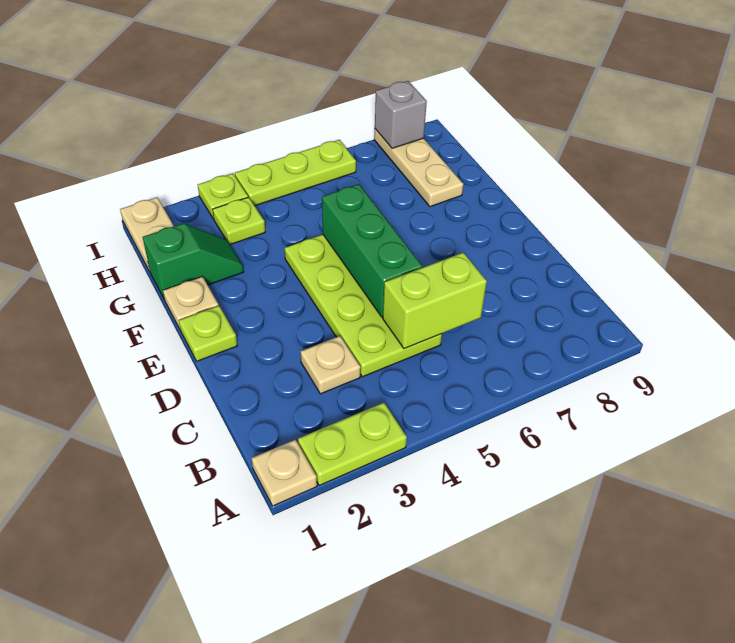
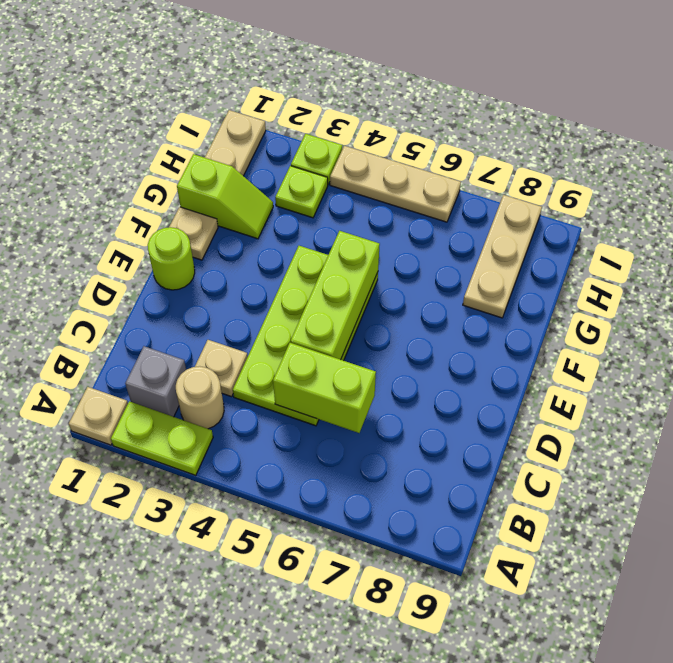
none -> tan 1x1 round brick [176,366,224,429]
green 1x3 brick [322,184,422,317] -> lime 1x3 brick [291,231,380,360]
lime 1x1 plate [179,306,237,361] -> lime 1x1 round brick [148,227,195,290]
green 1x2 slope [143,223,244,300] -> lime 1x2 slope [177,154,273,239]
lime 1x3 plate [235,140,356,206] -> tan 1x3 plate [330,146,461,222]
grey 1x1 brick [375,81,427,148] -> grey 1x1 brick moved to [125,346,186,417]

